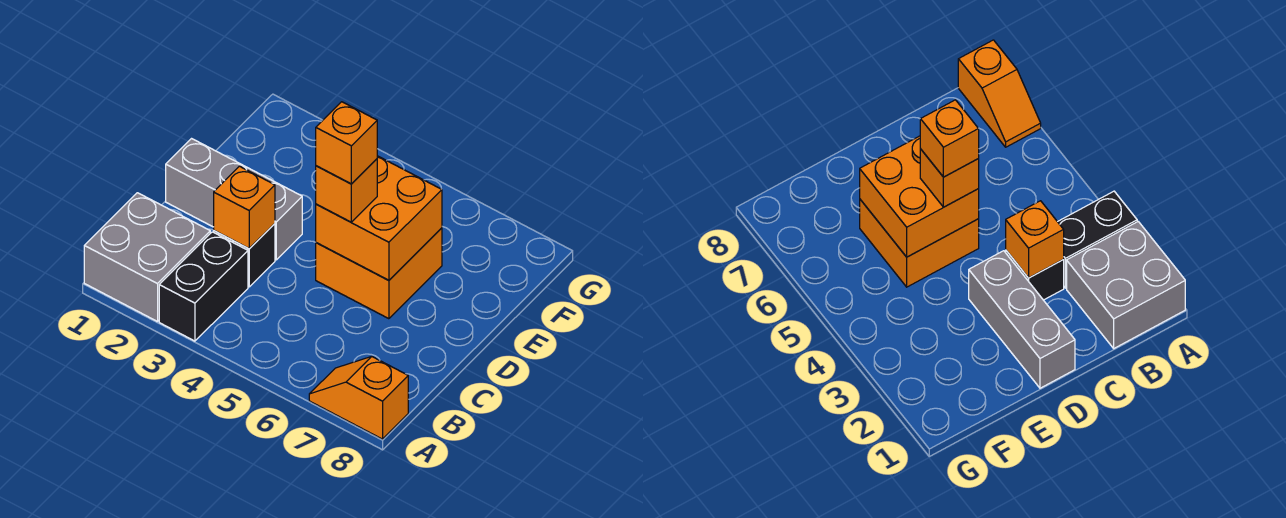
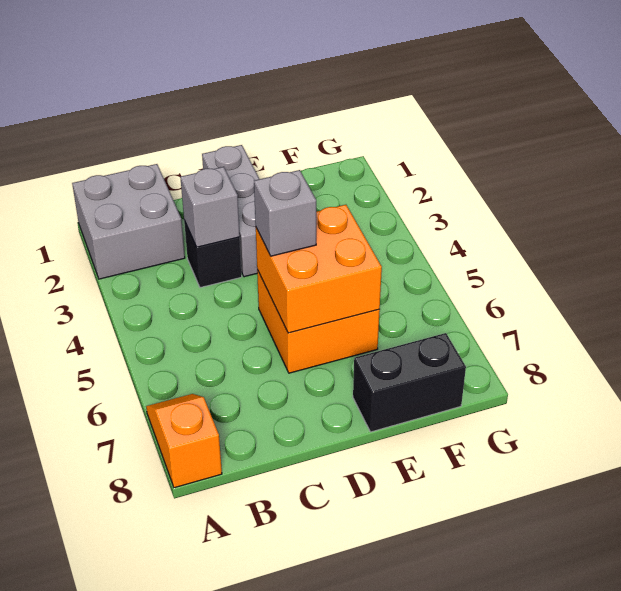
black 1x2 brick [159,232,248,341] -> black 1x2 brick moved to [353,333,466,432]
orange 1x1 brick [214,166,275,248] -> grey 1x1 brick [180,167,240,247]
orange 1x1 brick [316,159,377,222] -> grey 1x1 brick [254,170,316,256]
orange 1x1 brick [316,102,377,184] -> none

